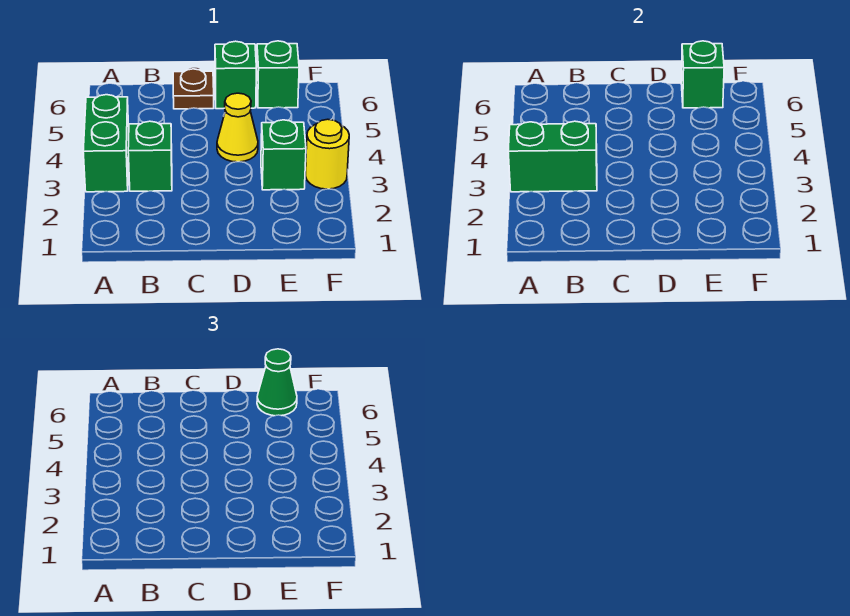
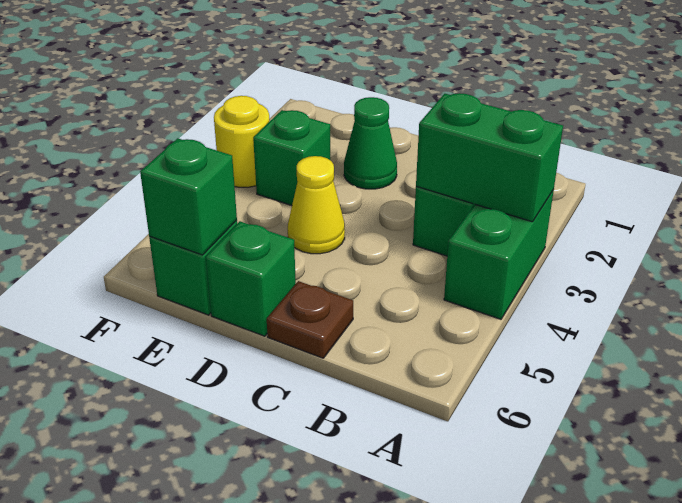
green 1x1 cone [257,349,297,416] -> green 1x1 cone moved to [344,97,397,189]

